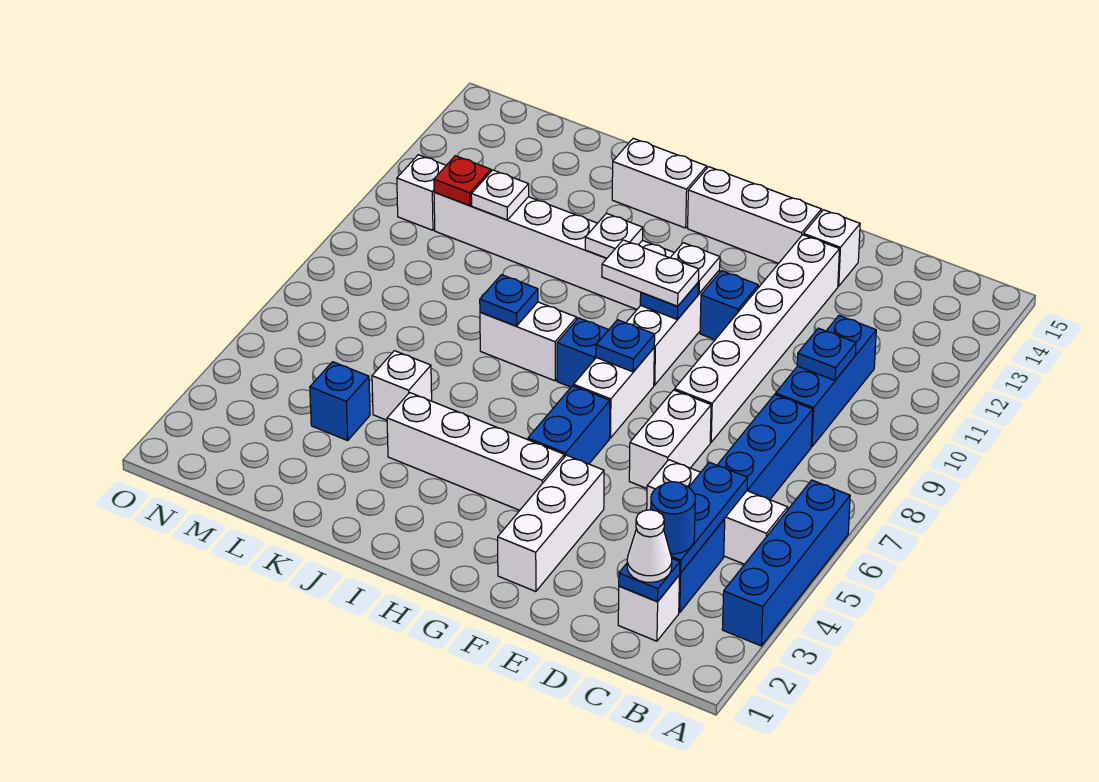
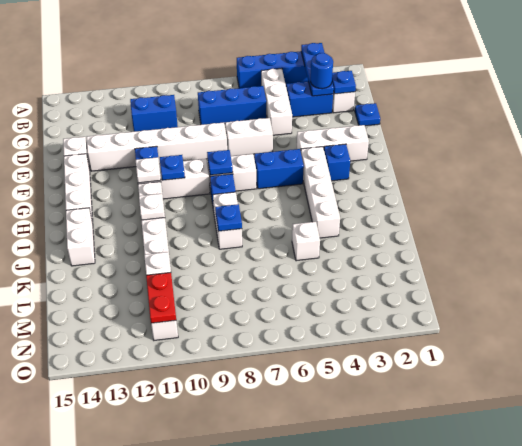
white 1x1 cone [627,510,672,582] -> none
blue 1x3 plate [671,462,747,573] -> blue 1x3 plate turned to [301,43,334,96]
blue 1x3 brick [776,316,876,447] -> blue 1x2 brick [130,95,178,132]
blue 1x1 plate [797,328,856,380] -> blue 1x1 plate moved to [355,103,380,126]
white 1x2 plate [602,240,699,306] -> none
blue 1x1 brick [310,362,370,440] -> blue 1x1 brick moved to [324,144,350,181]
red 1x1 plate [434,156,491,206] -> red 1x2 plate [146,272,176,323]

